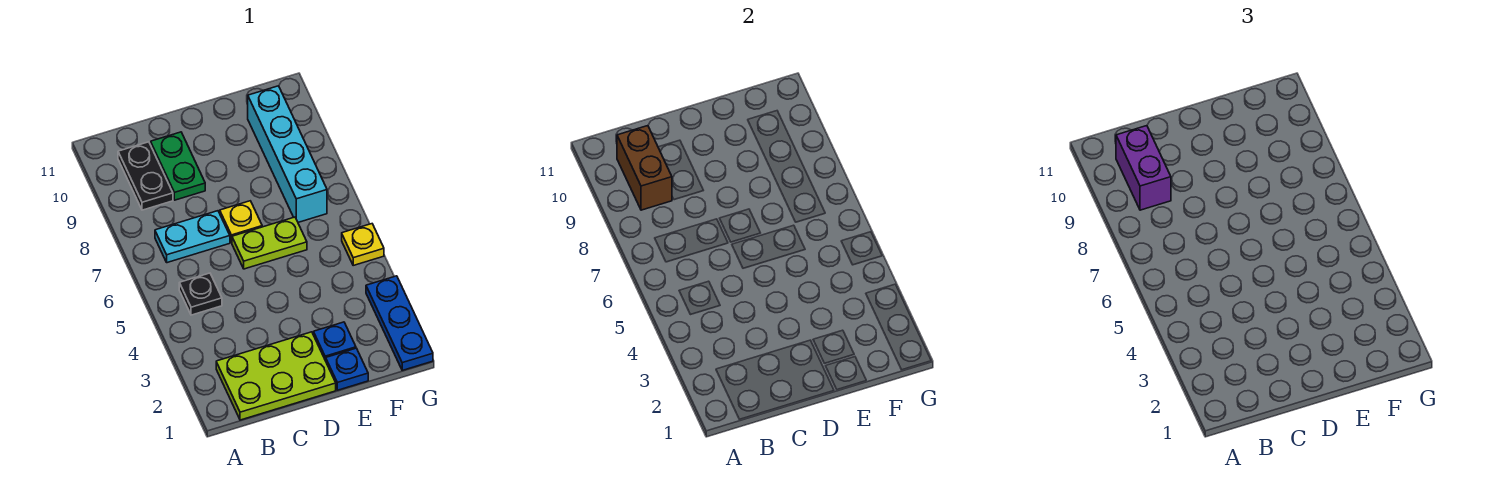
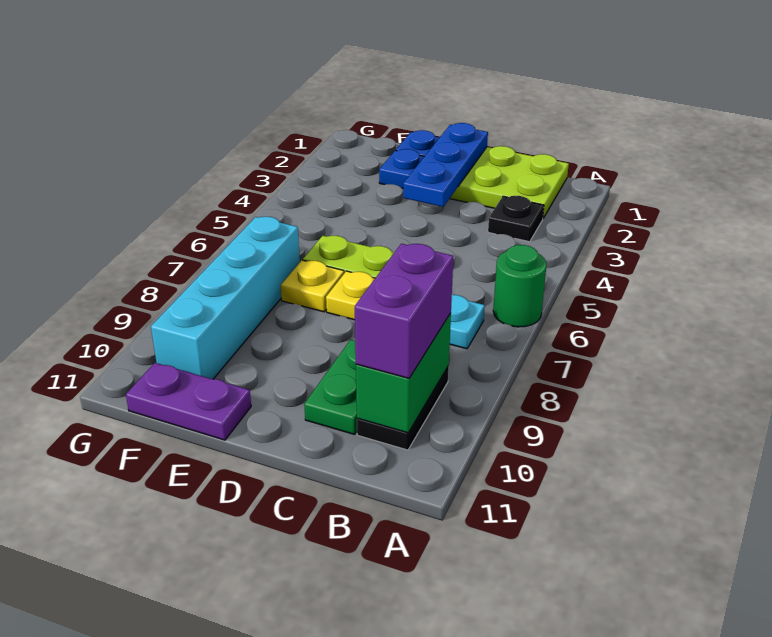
none -> green 1x1 round brick [493,245,547,327]
black 1x1 plate [179,273,222,315] -> black 1x1 plate moved to [488,196,544,242]
brown 1x2 brick [617,126,672,210] -> green 1x2 brick [356,313,451,433]
none -> purple 1x2 plate [126,363,251,440]
blue 1x3 plate [366,276,433,370] -> blue 1x3 plate moved to [403,123,488,207]
yellow 1x1 plate [342,224,384,265] -> yellow 1x1 plate moved to [280,260,344,312]

